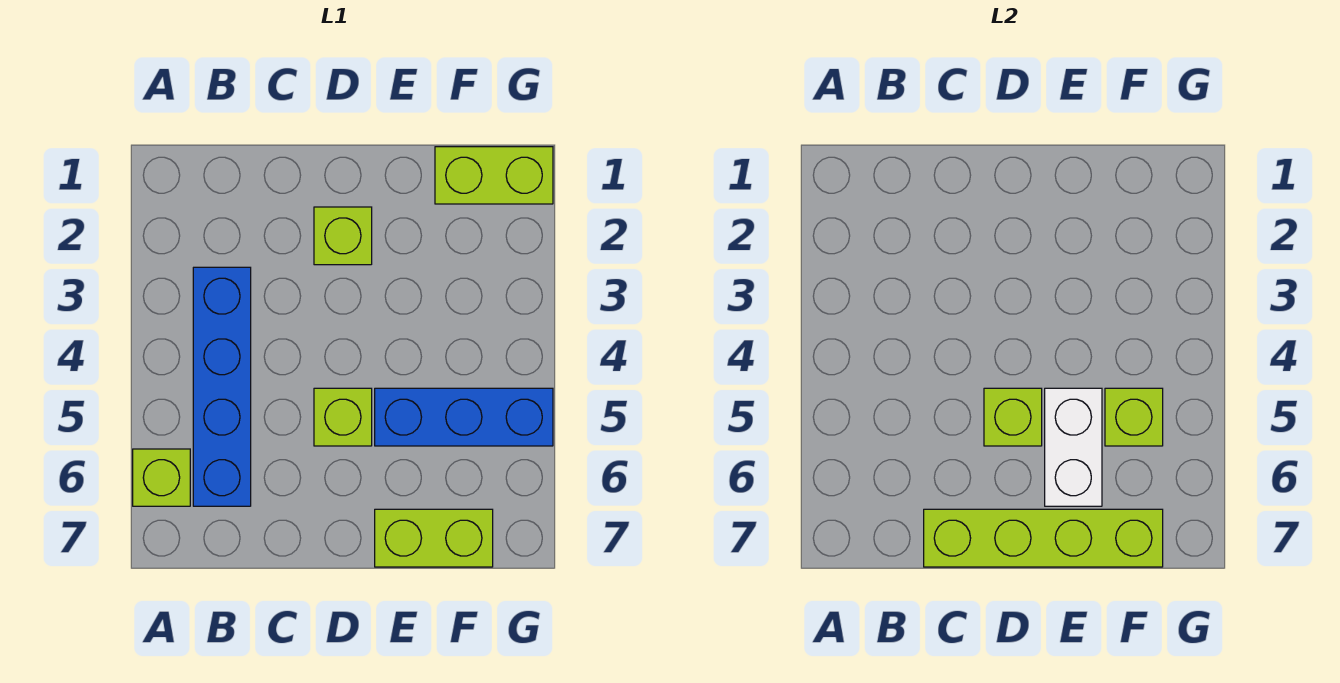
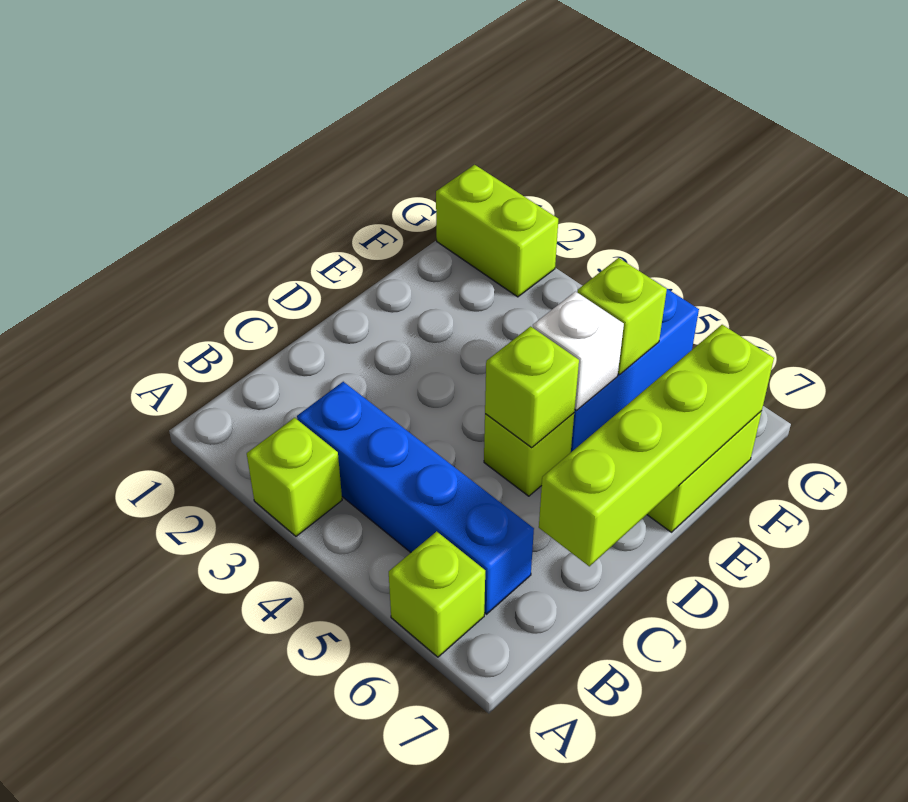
lime 1x1 brick [314,207,372,265] -> lime 1x1 brick moved to [247,418,342,536]
white 1x2 brick [1045,388,1102,506] -> white 1x1 brick [533,292,624,410]
lime 1x2 brick [435,147,553,204] -> lime 1x2 brick turned to [436,165,558,297]

